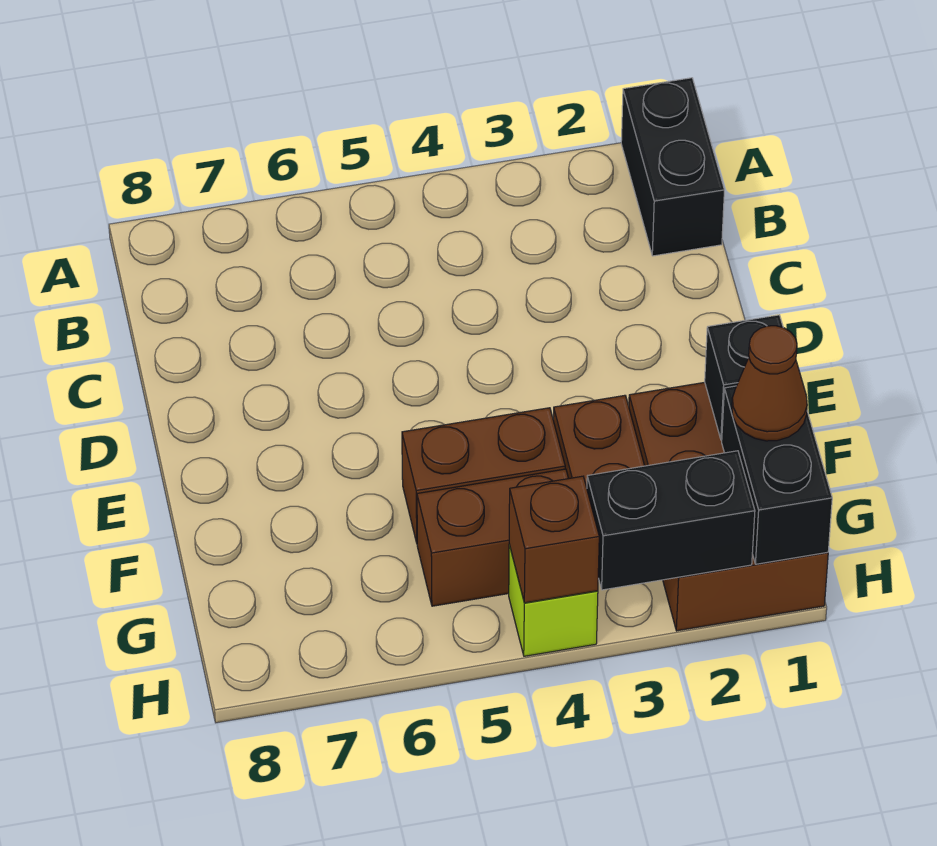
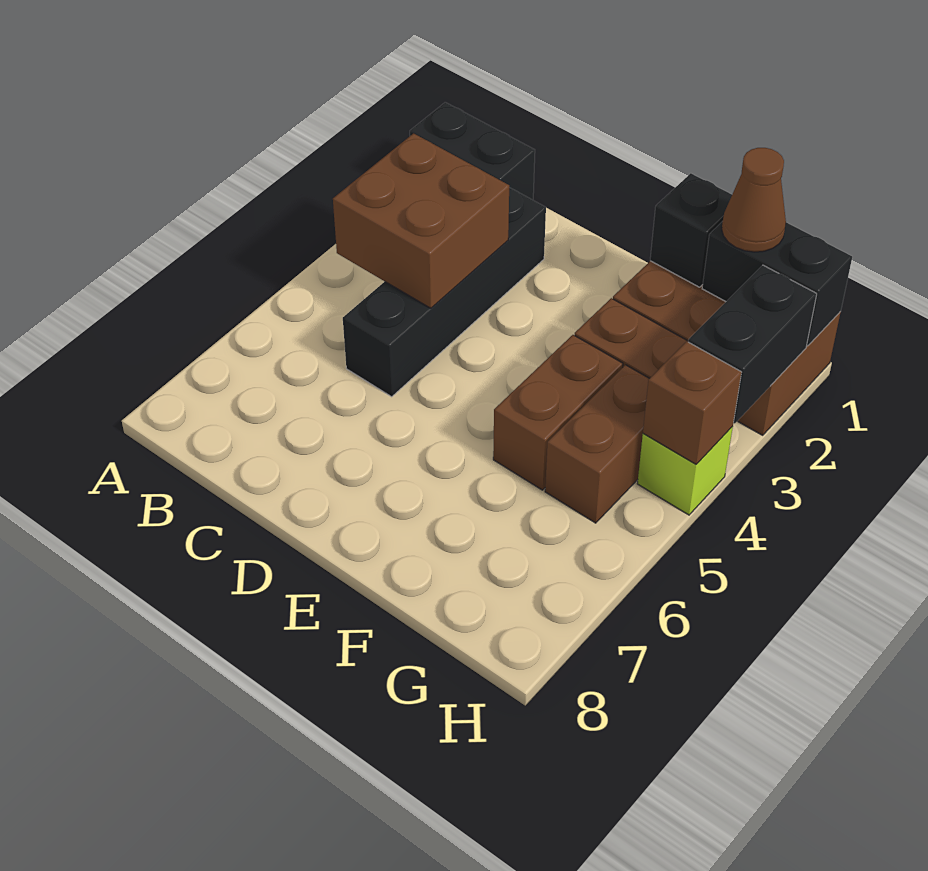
none -> brown 2x2 brick [333,133,509,308]
none -> black 1x4 brick [343,187,546,397]

